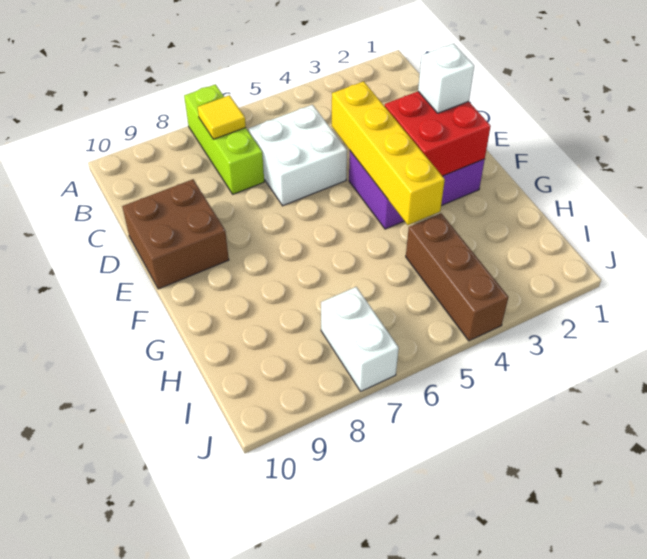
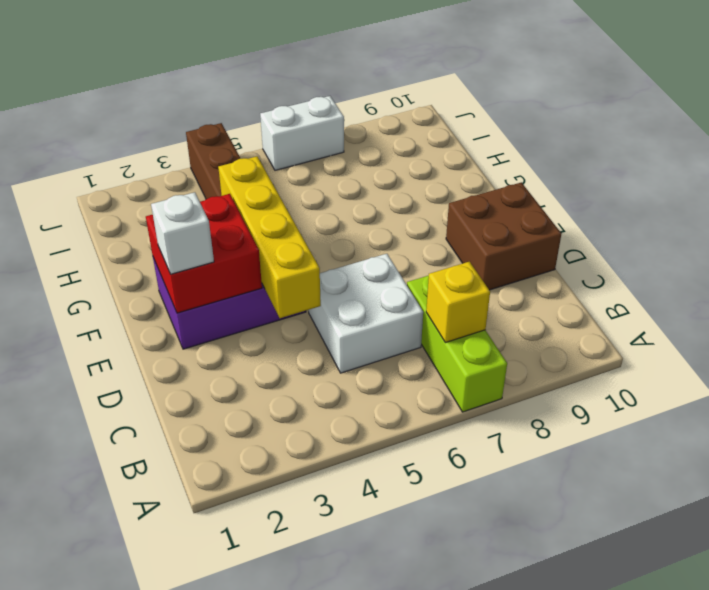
yellow 1x1 tile [198,95,246,139] -> yellow 1x1 brick [426,262,490,343]
white 1x2 brick [321,287,399,391] -> white 1x2 brick turned to [260,96,344,170]

